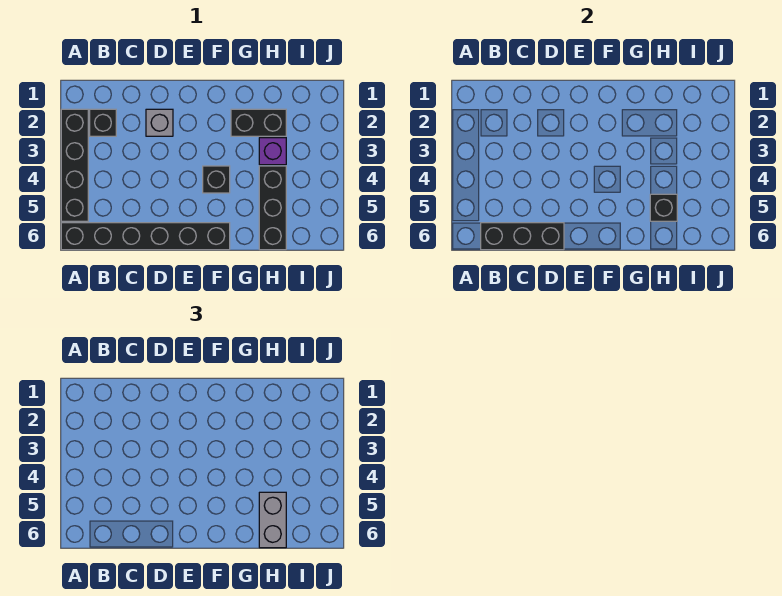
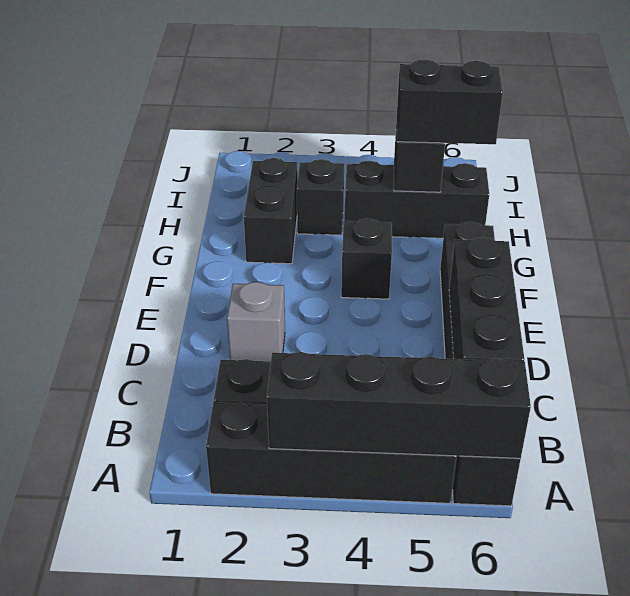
none -> black 1x4 brick [267,352,531,458]
purple 1x1 brick [259,138,286,165] -> black 1x1 brick [297,159,344,235]
grey 1x2 brick [259,492,286,548] -> black 1x2 brick [397,60,503,144]

